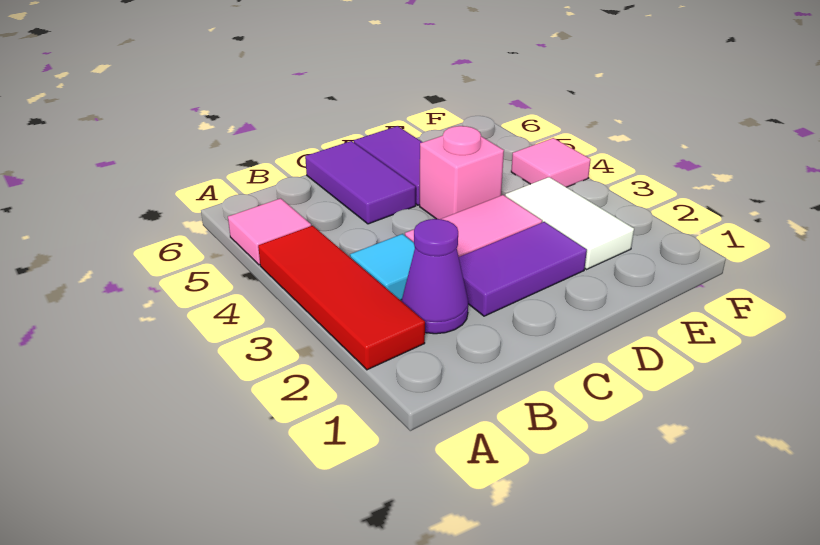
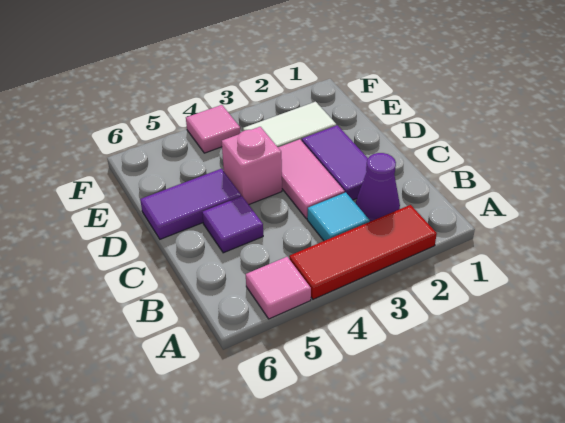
purple 1x2 tile [305,141,416,224] -> purple 1x1 tile [202,196,263,253]

